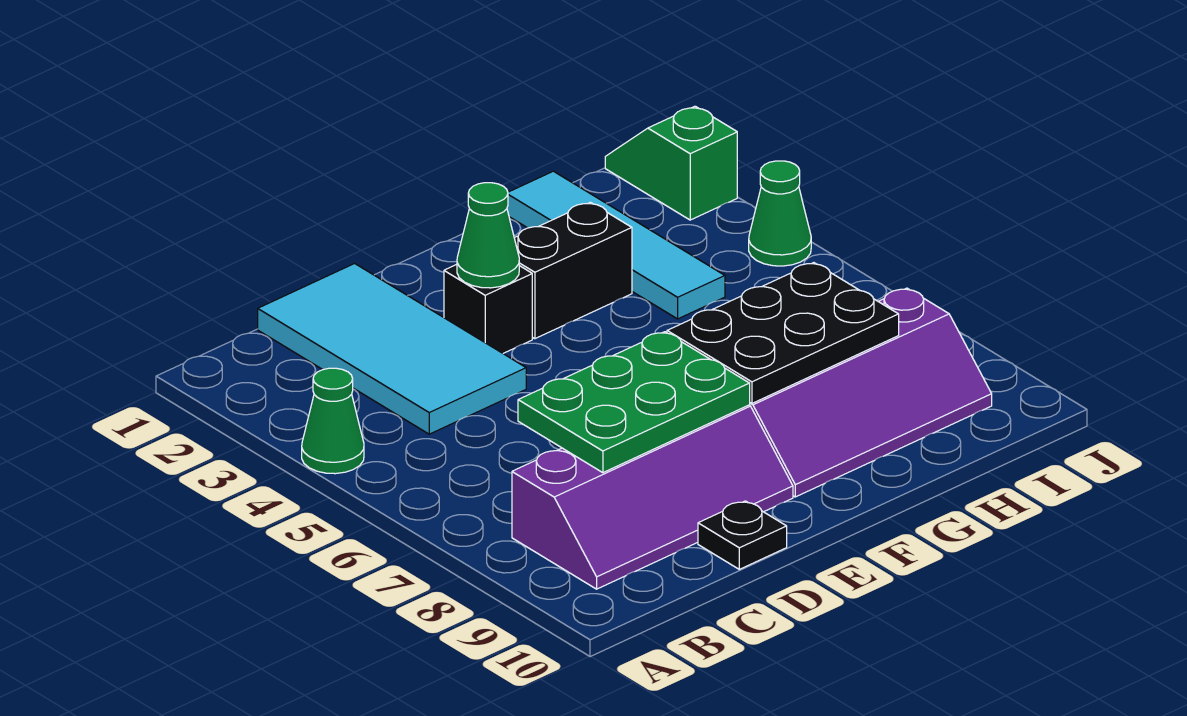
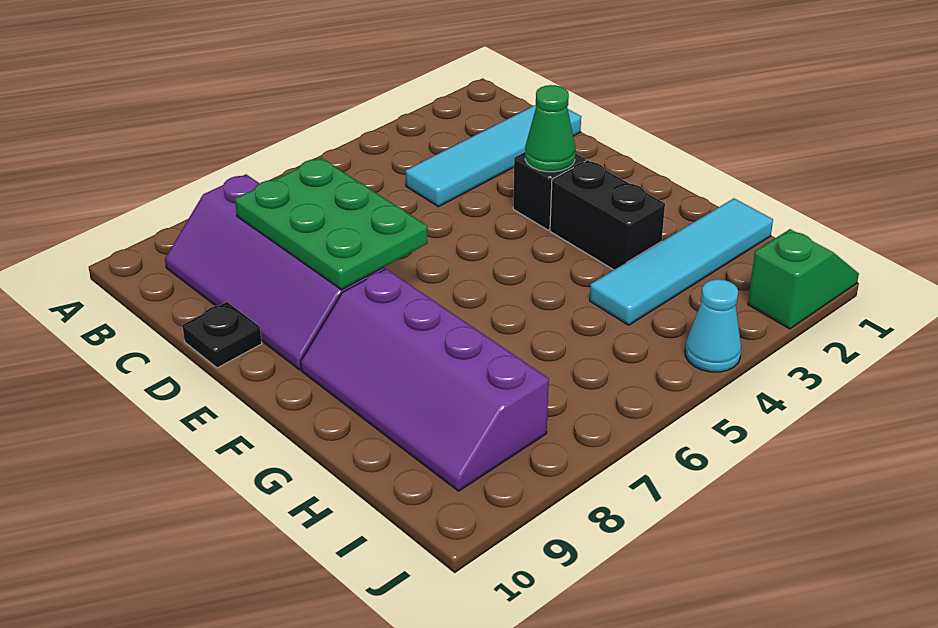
green 1x1 cone [302,368,364,474] -> none
cyan 2x4 tile [258,264,526,434] -> cyan 1x4 tile [406,105,581,207]
black 2x3 plate [667,263,899,403] -> none
green 1x1 cone [749,161,811,266] -> cyan 1x1 cone [685,279,741,372]

